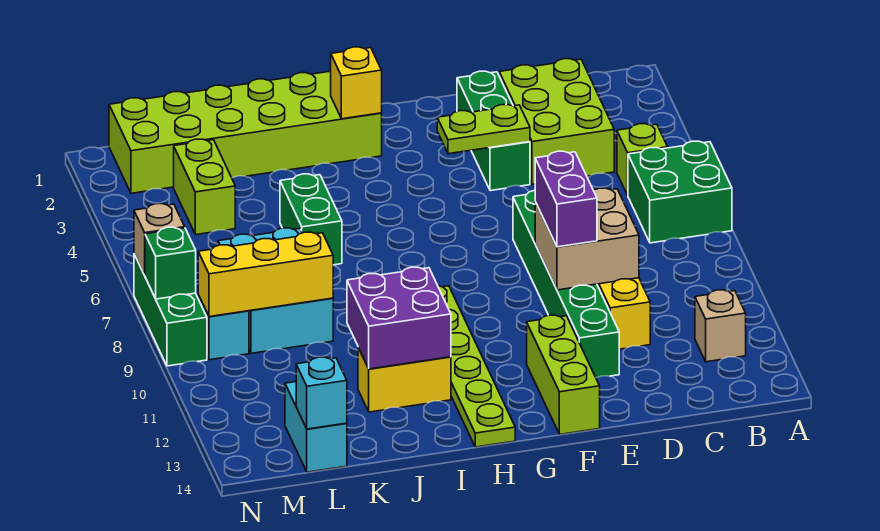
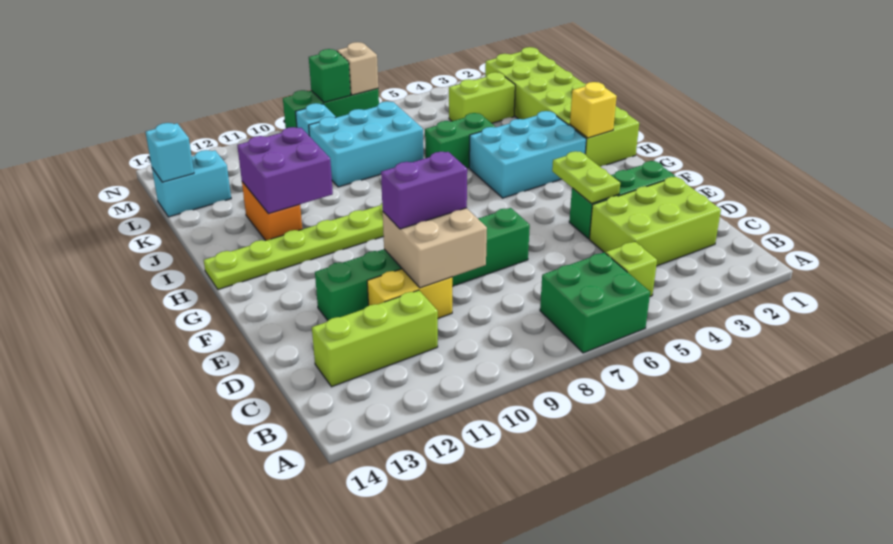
tan 1x1 brick [695,290,746,362] -> none
lime 1x3 brick [527,315,600,434] -> lime 1x3 brick moved to [312,290,438,387]
none -> cyan 2x3 brick [469,111,586,198]
yellow 1x2 brick [358,348,451,412] -> orange 1x2 brick [242,182,302,240]
yellow 1x3 brick [198,232,333,317] -> none

